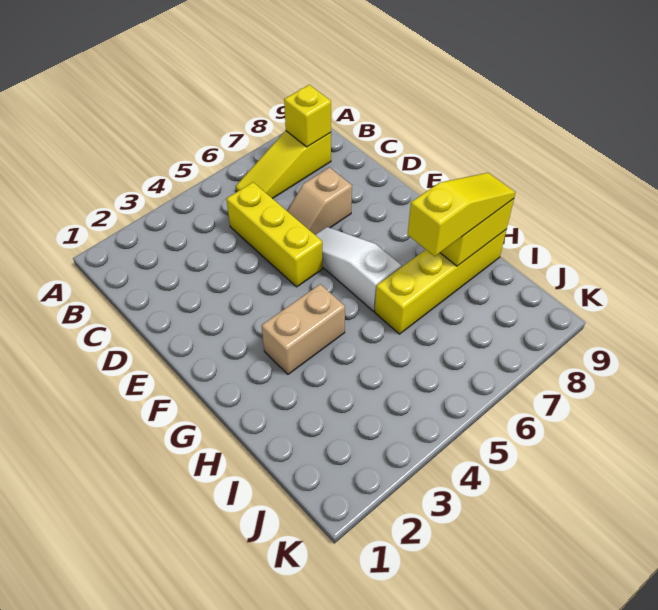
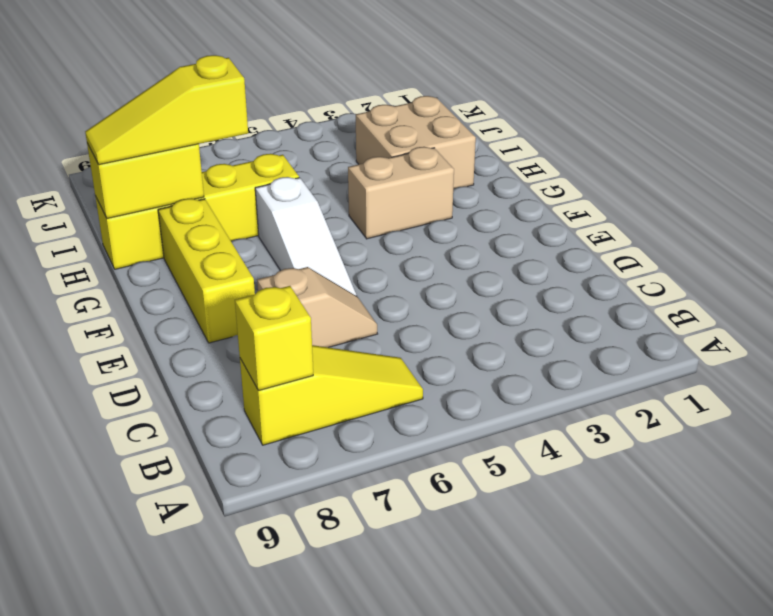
yellow 1x3 brick [227,182,323,287] -> yellow 1x3 brick moved to [158,199,255,343]
none -> tan 2x2 brick [356,96,476,189]

